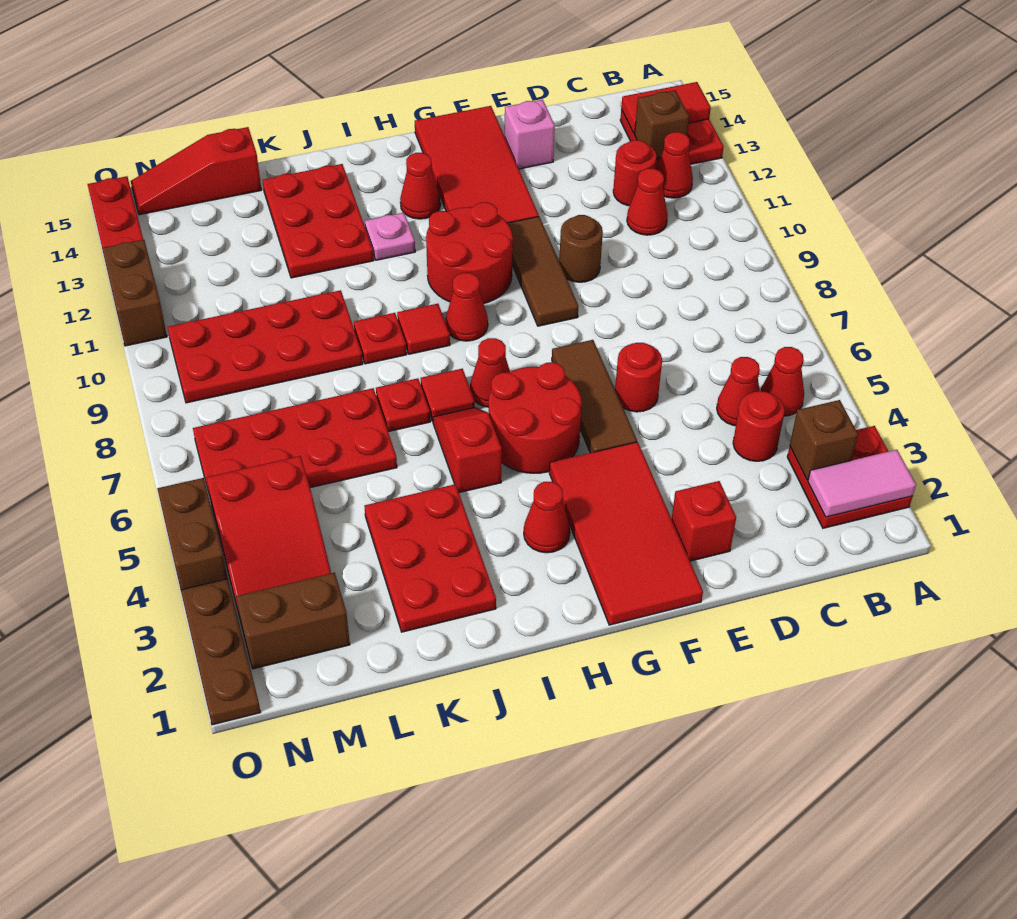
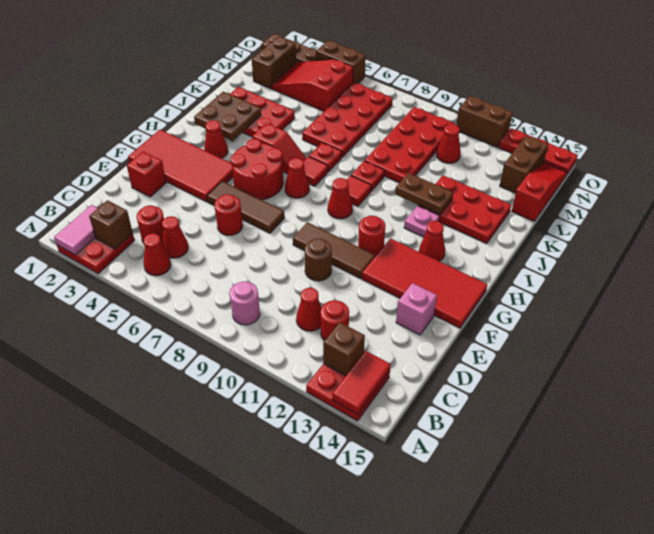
none -> pink 1x1 round brick [230,282,260,325]
red 1x1 cone [656,132,693,198] -> red 1x1 cone moved to [437,124,461,163]
red 2x2 round brick [426,202,513,304] -> red 1x1 round brick [358,215,385,256]
none -> brown 2x2 plate [194,92,261,141]
none -> brown 1x2 plate [395,173,453,215]
none -> brown 1x2 brick [500,136,548,193]

